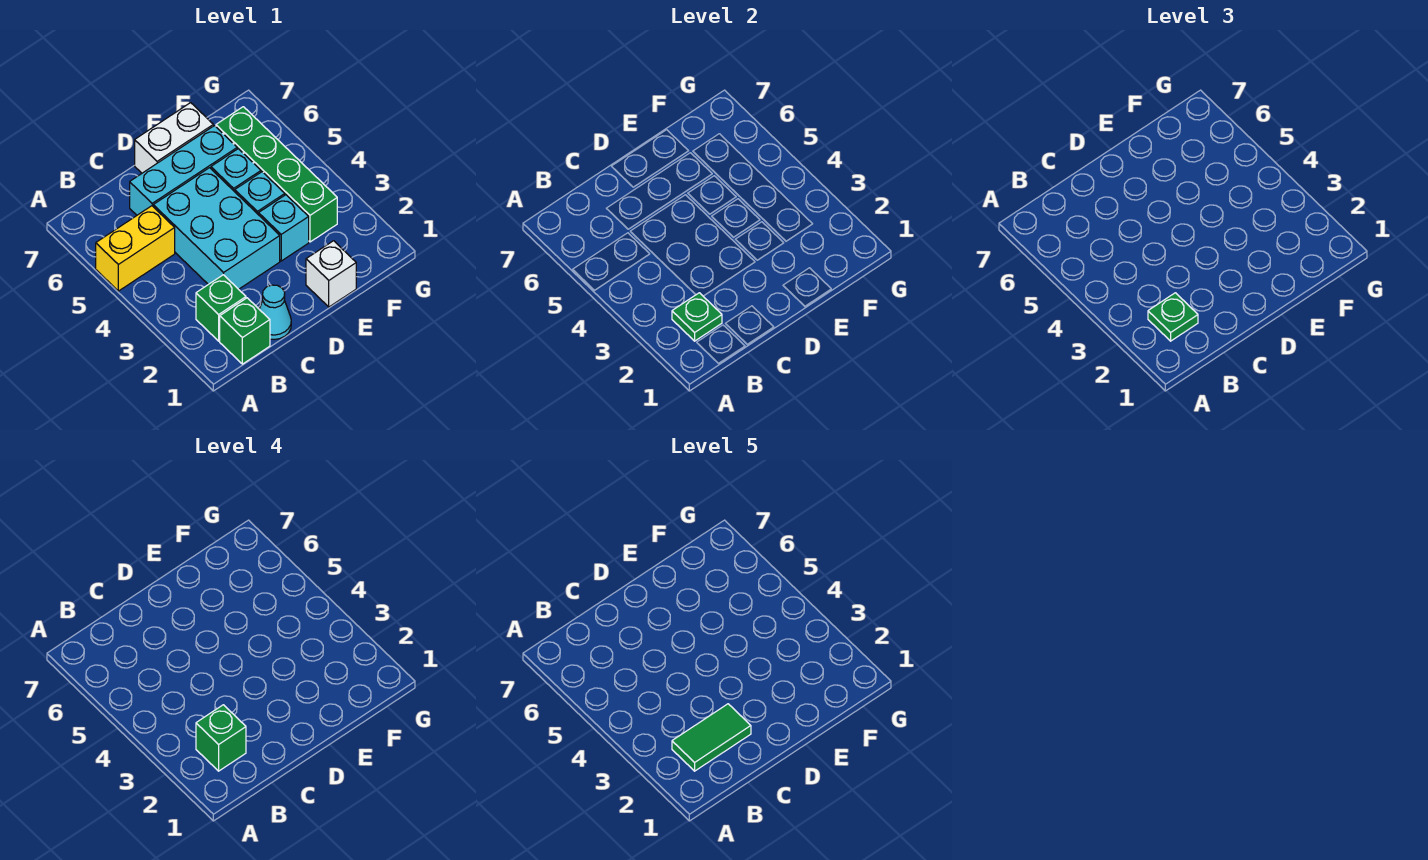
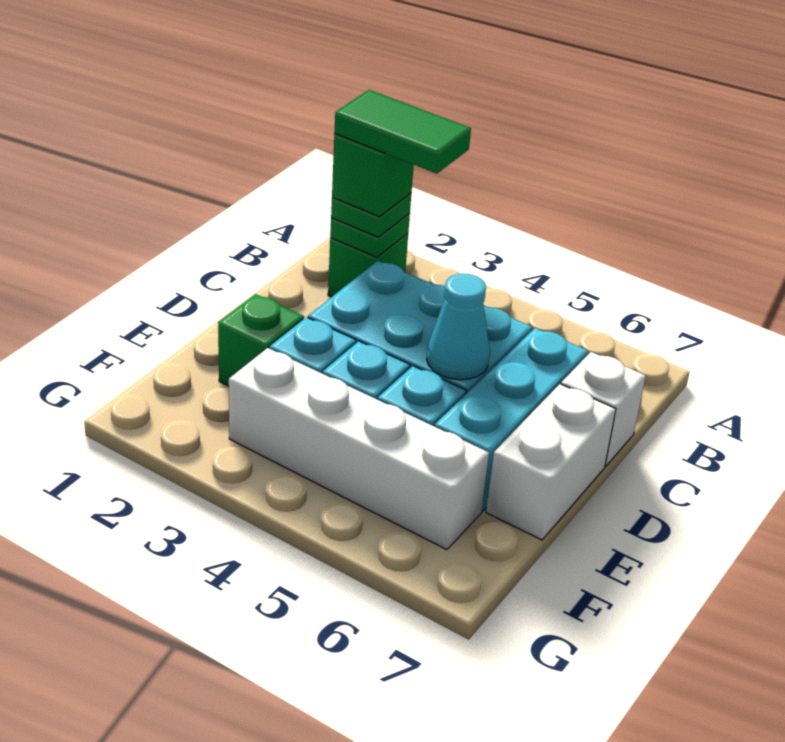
yellow 1x2 brick [96,206,175,291] -> none
green 1x1 brick [220,298,270,364] -> green 1x1 brick moved to [218,294,304,386]
green 1x2 tile [672,704,751,771] -> green 1x2 tile turned to [334,90,471,174]
cyan 1x1 cone [259,285,291,340] -> cyan 1x1 cone moved to [427,274,490,380]
white 1x1 brick [306,241,356,307] -> white 1x1 brick moved to [561,352,646,466]
green 1x4 brick [216,107,337,242] -> white 1x4 brick [229,348,489,550]

